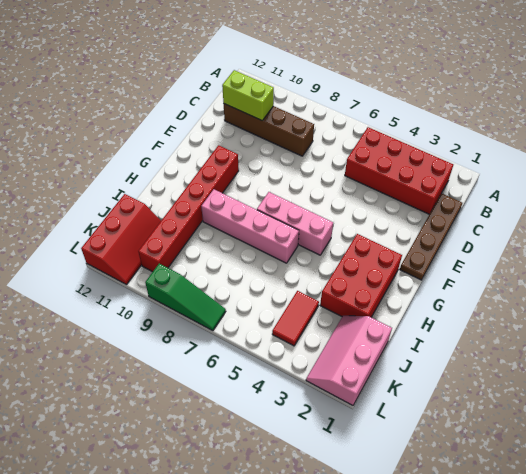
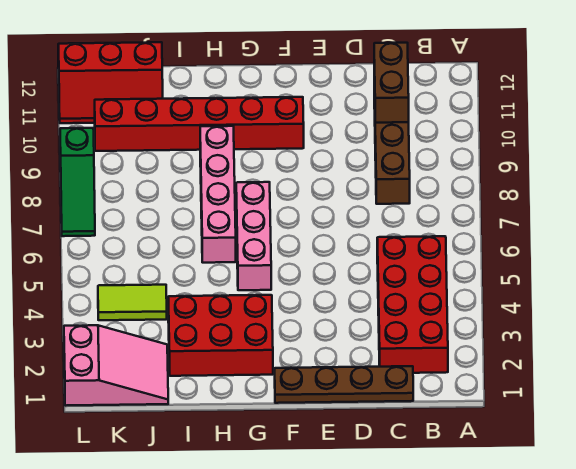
lime 1x2 brick [222,70,274,121] -> brown 1x2 brick [374,43,409,123]
pink 2x3 slope [306,316,392,405] -> pink 2x3 slope turned to [64,325,168,406]
red 1x2 tile [272,291,319,346] -> lime 1x2 tile [98,285,167,320]

